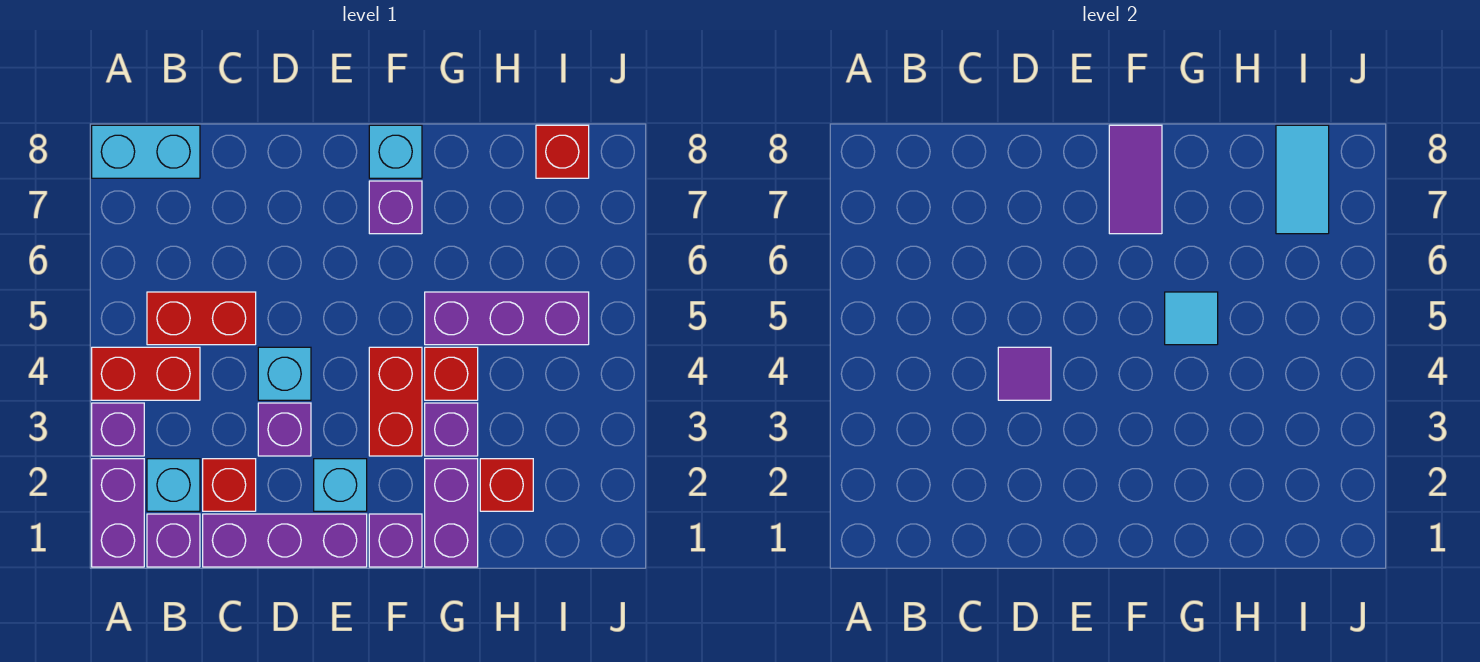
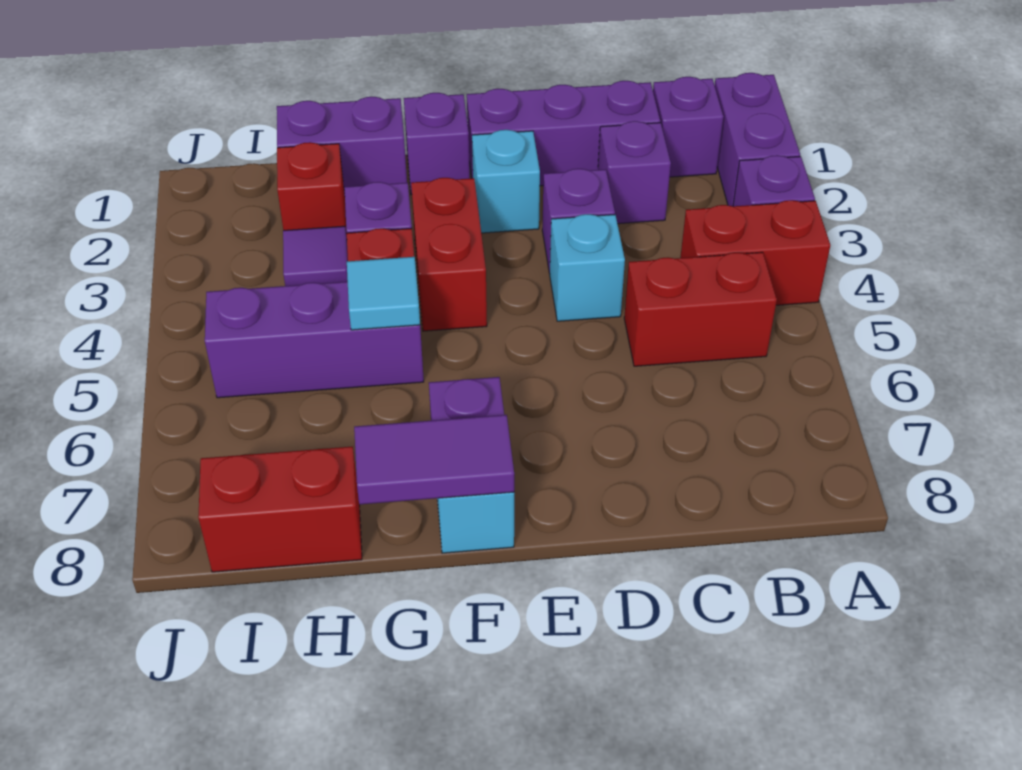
cyan 1x2 brick [92,125,200,178] -> none
cyan 1x1 brick [147,459,200,511] -> none
red 1x1 brick [203,459,256,511] -> purple 1x1 brick [598,121,671,224]
purple 1x1 tile [998,347,1051,400] -> purple 1x1 tile moved to [283,226,348,286]
purple 1x2 tile [1109,125,1162,234] -> purple 1x2 tile turned to [354,415,514,504]
purple 1x2 brick [425,459,478,567] -> purple 1x2 brick turned to [277,97,407,193]
cyan 1x2 tile [1276,125,1329,234] -> none
red 1x1 brick [536,125,589,178] -> red 1x2 brick [198,447,362,572]

